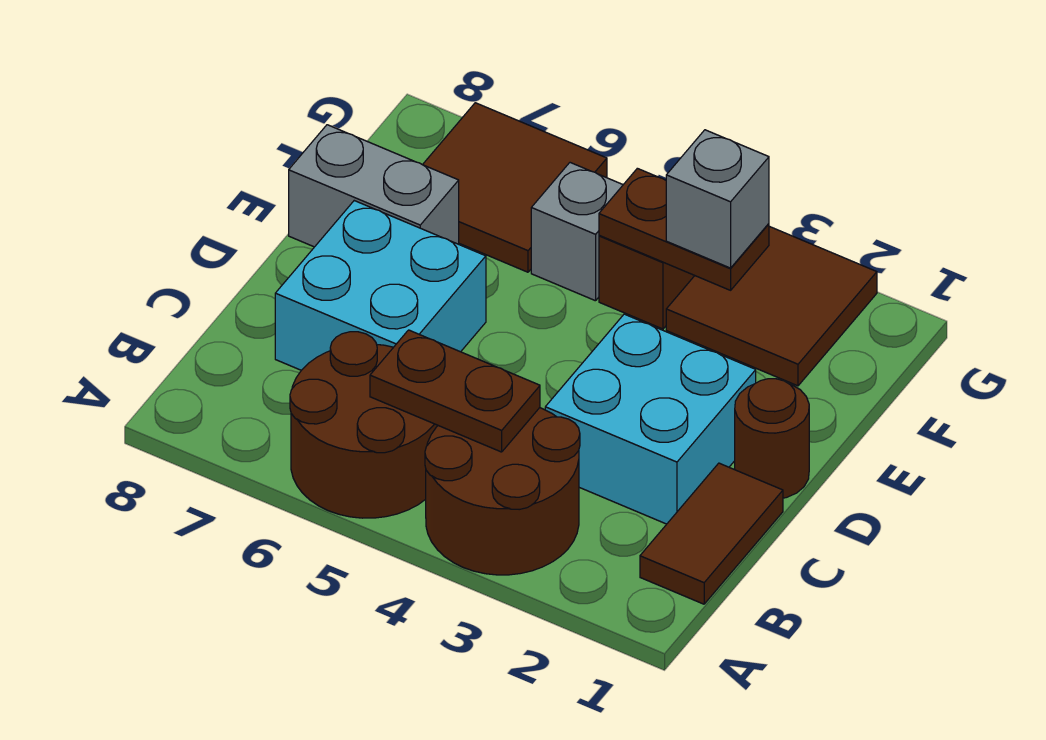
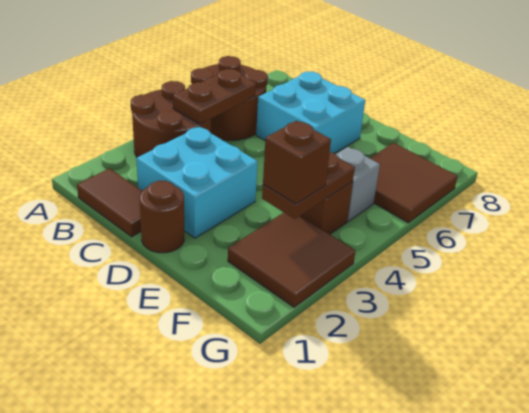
grey 1x2 brick [289,125,459,247] -> none
grey 1x1 brick [666,130,769,268] -> brown 1x1 brick [263,121,331,204]

